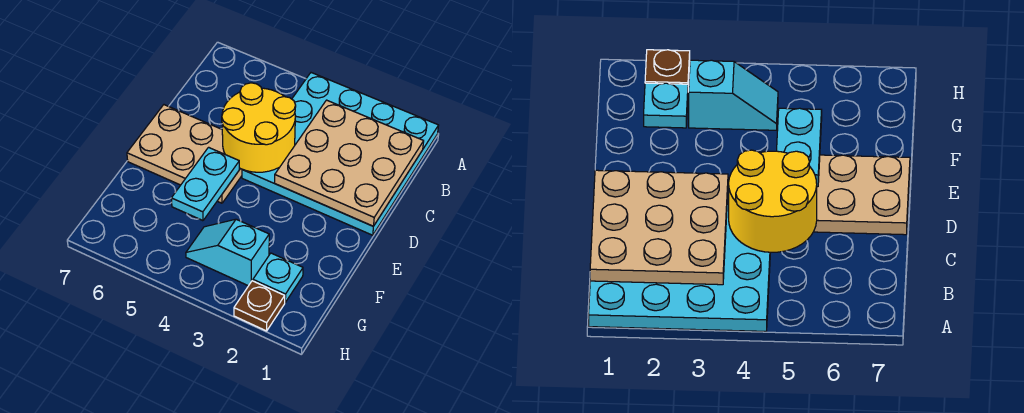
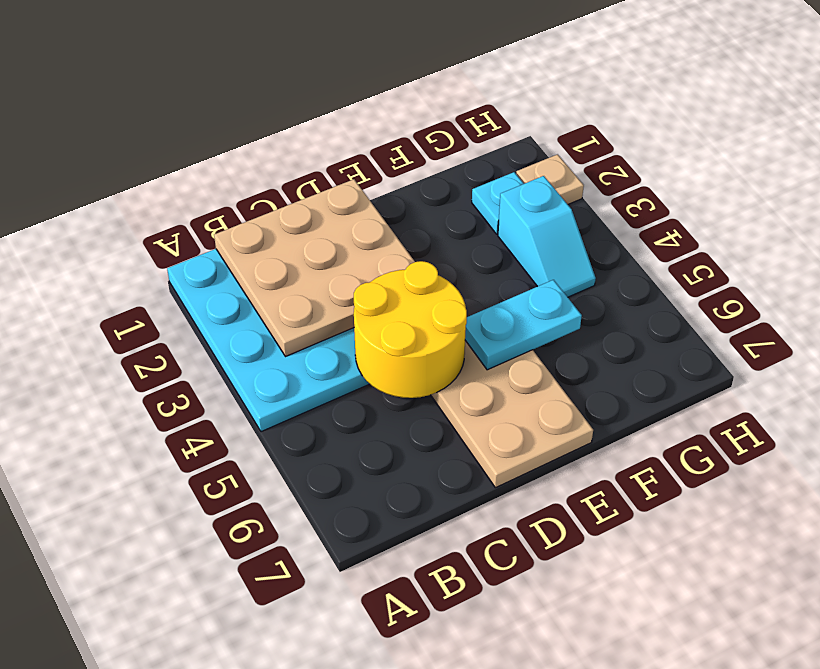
brown 1x1 plate [234,281,285,331] -> tan 1x1 plate [516,154,584,204]

